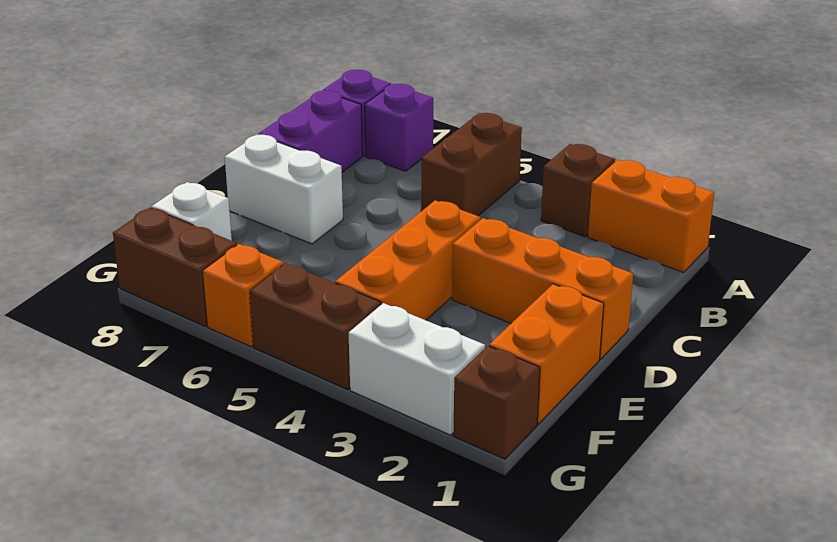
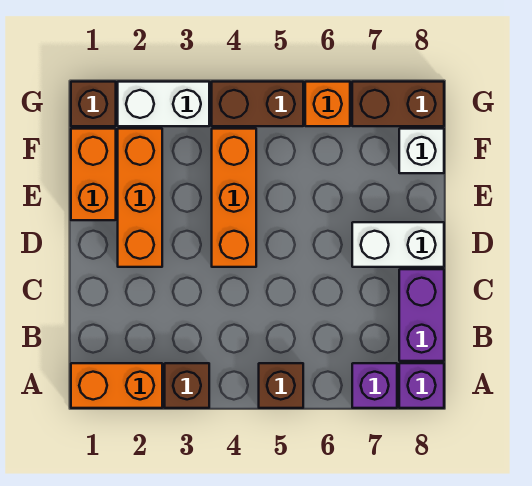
brown 1x2 brick [421,113,522,216] -> brown 1x1 brick [259,363,303,408]
orange 1x3 brick [452,218,633,359] -> orange 1x3 brick turned to [118,129,162,267]

